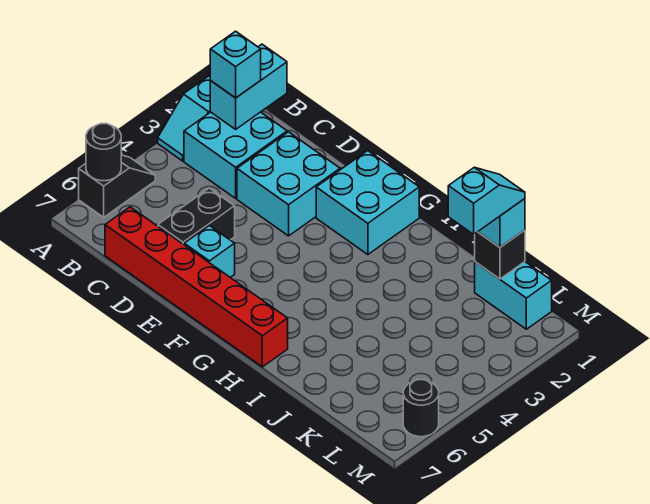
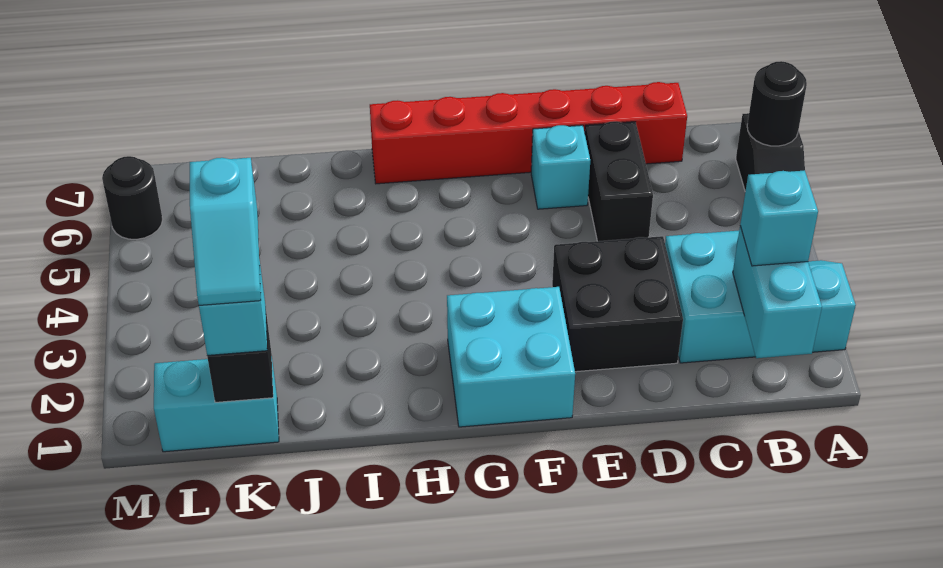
cyan 2x2 brick [237,132,340,236] -> black 2x2 brick [552,236,683,372]

